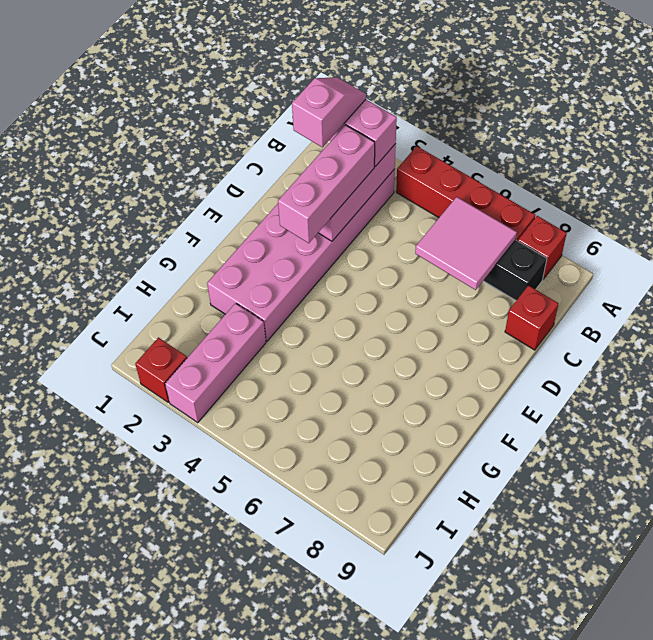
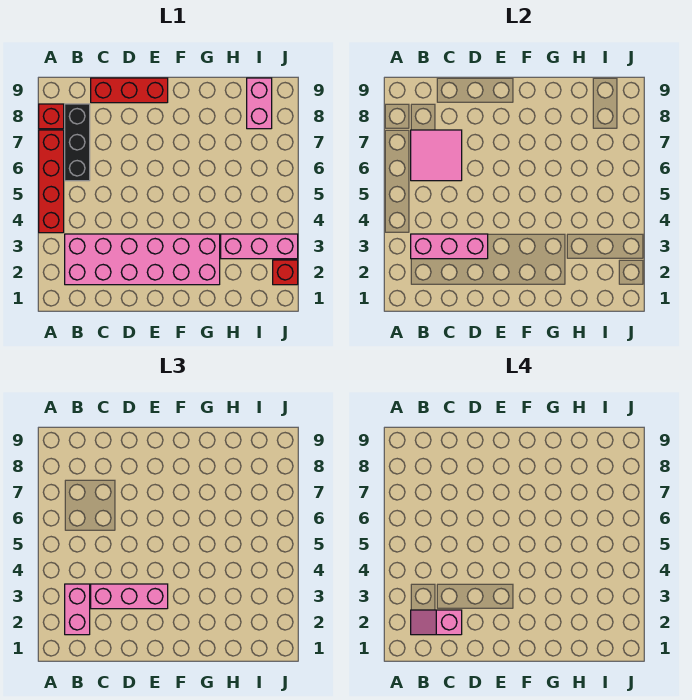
red 1x1 brick [505,285,559,350] -> red 1x3 brick [91,78,168,103]
none -> pink 1x2 brick [247,78,272,129]

